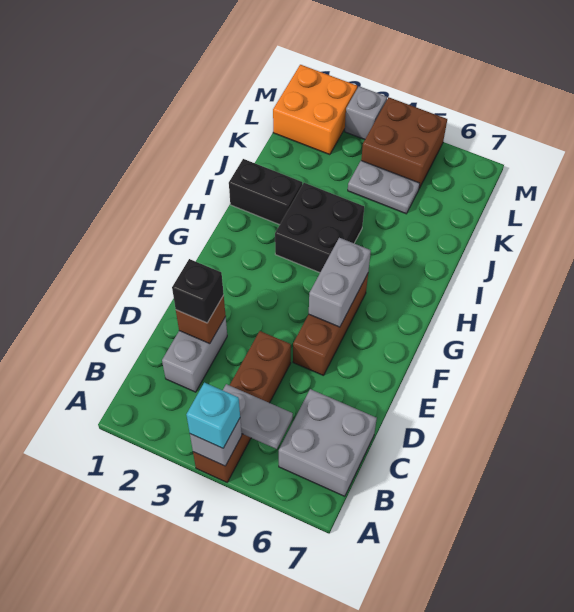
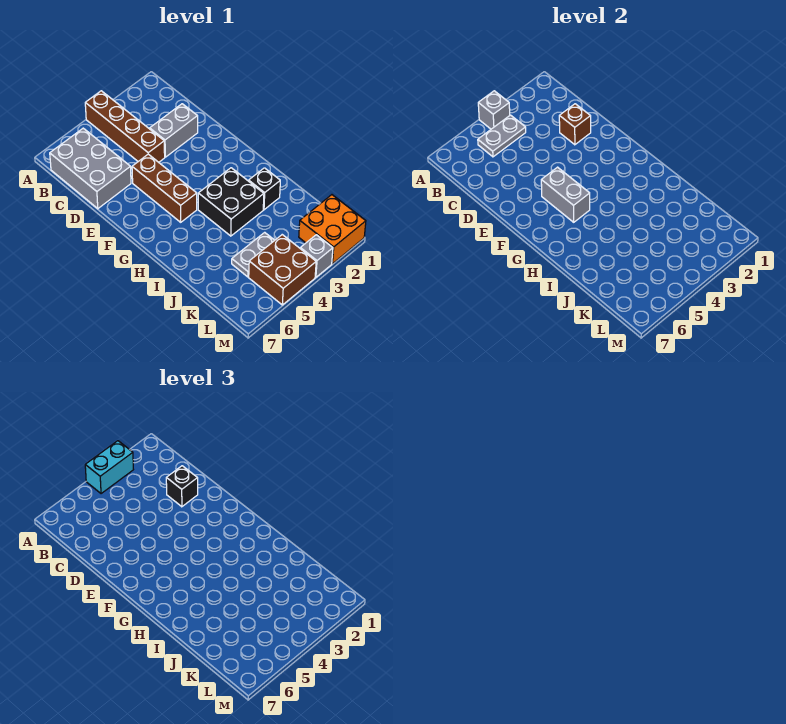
cyan 1x1 brick [186,383,240,448] -> cyan 1x2 brick [85,441,133,494]
grey 2x2 brick [279,389,377,496] -> grey 2x3 brick [50,128,131,209]
grey 1x2 brick [162,317,227,392] -> grey 1x2 brick turned to [150,104,198,157]
black 1x2 brick [229,159,302,225] -> black 1x1 brick [249,168,280,210]

